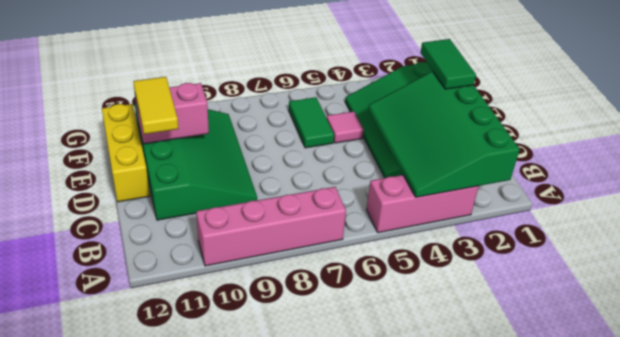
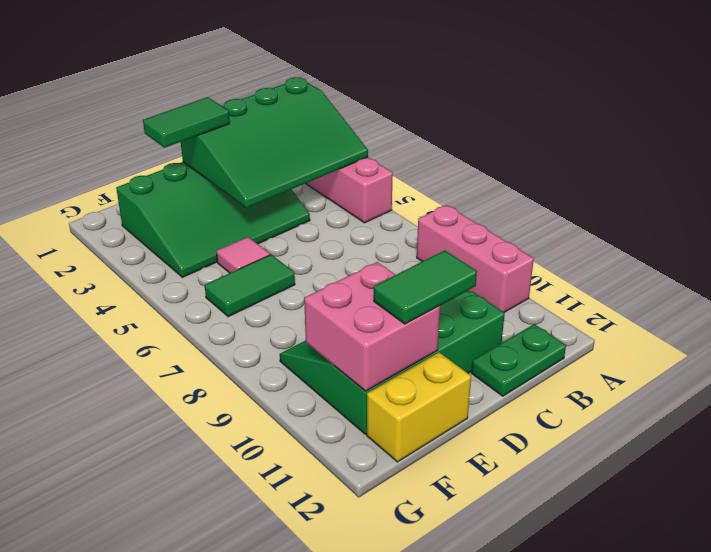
pink 1x4 brick [196,187,346,266] -> pink 1x3 brick [417,205,534,312]
none -> green 1x2 plate [472,324,566,396]
yellow 1x2 tile [133,77,179,134] -> green 1x2 tile [374,250,477,324]
yellow 1x3 brick [102,104,150,202] -> yellow 1x2 brick [367,353,471,462]
pink 1x2 brick [135,83,209,144] -> pink 2x2 brick [304,262,440,391]

